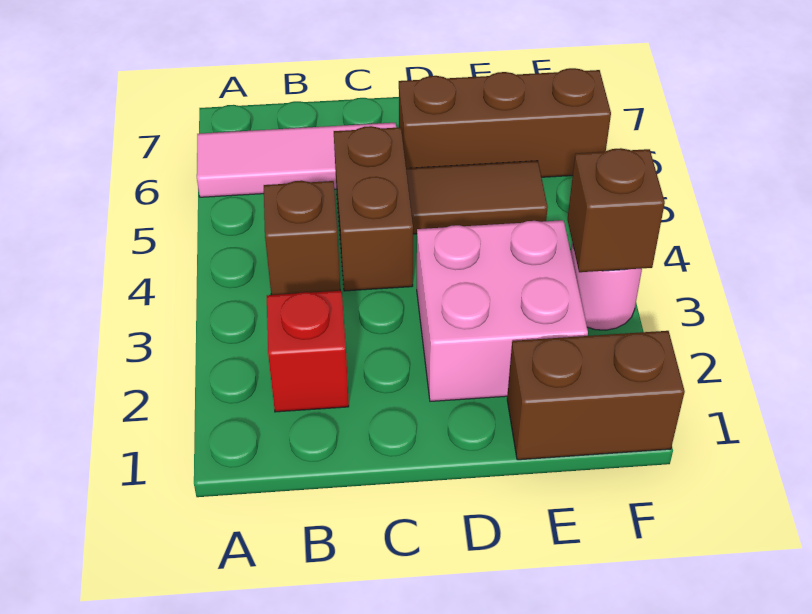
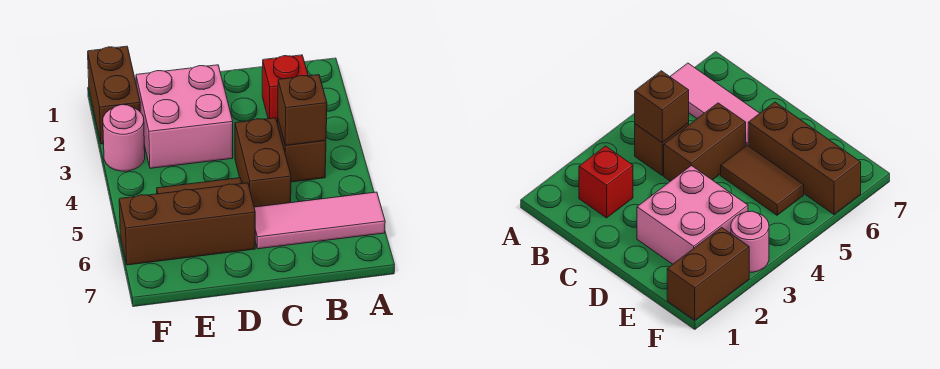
brown 1x2 brick [507,331,685,460] -> brown 1x2 brick turned to [88,46,140,144]
brown 1x1 brick [567,148,665,272] -> brown 1x1 brick moved to [278,75,327,145]

